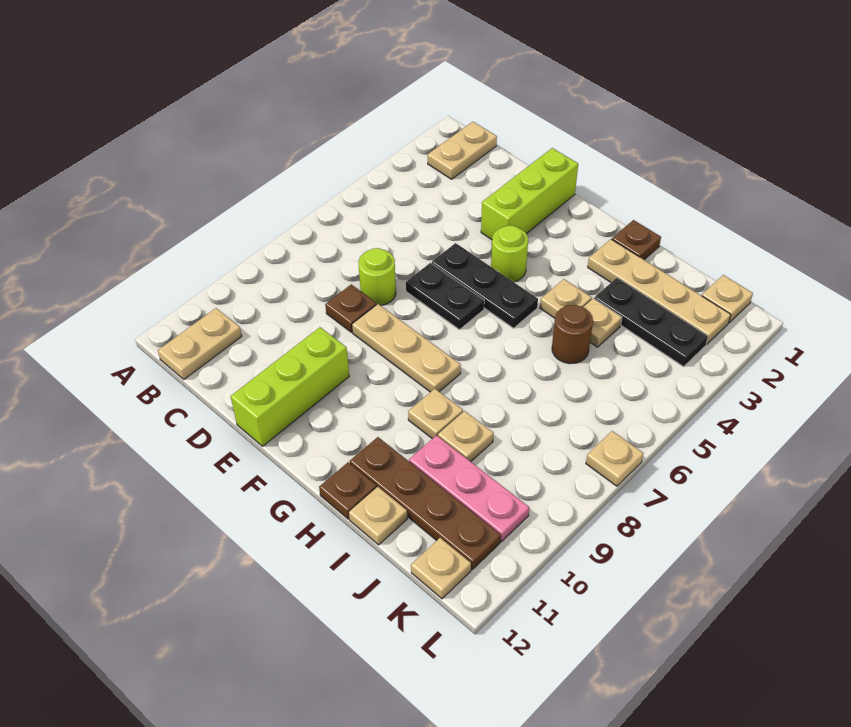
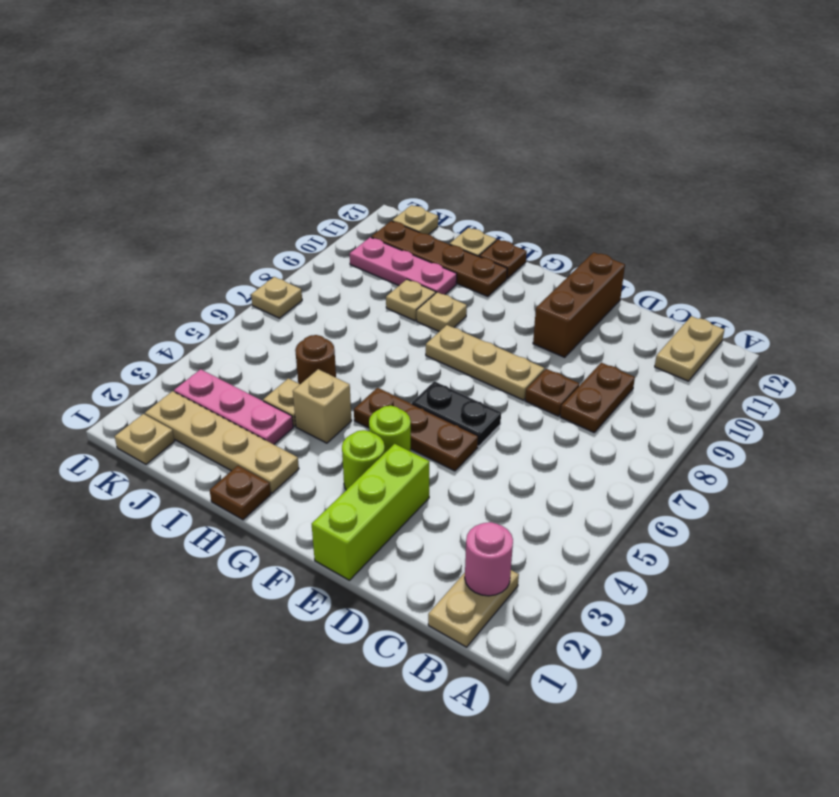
none -> pink 1x1 round brick [465,522,513,596]
none -> brown 1x2 plate [560,363,635,432]
lime 1x1 round brick [359,248,396,306] -> lime 1x1 round brick moved to [342,430,385,490]
black 1x3 plate [432,243,538,328] -> brown 1x3 plate [354,388,478,471]
lime 1x3 brick [231,327,349,446] -> brown 1x3 brick [533,252,625,357]
tan 1x1 plate [540,279,592,318] -> tan 1x1 brick [293,369,352,443]
black 1x3 plate [594,278,708,367] -> pink 1x3 plate [174,369,293,444]

